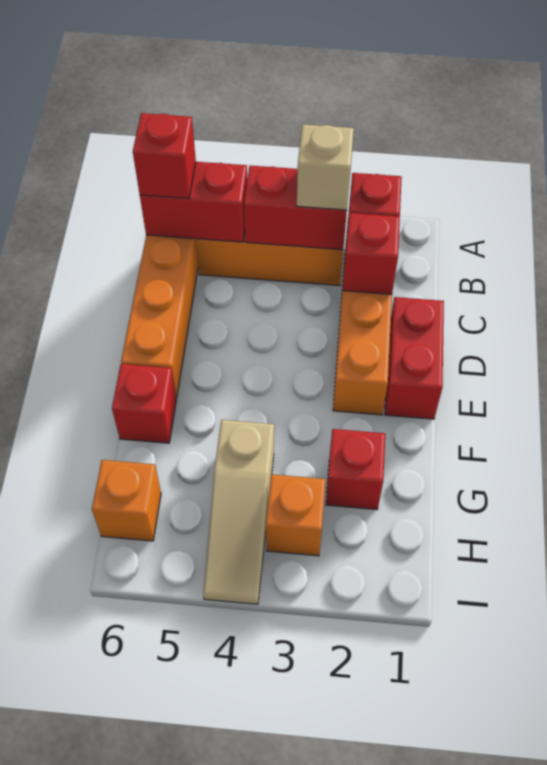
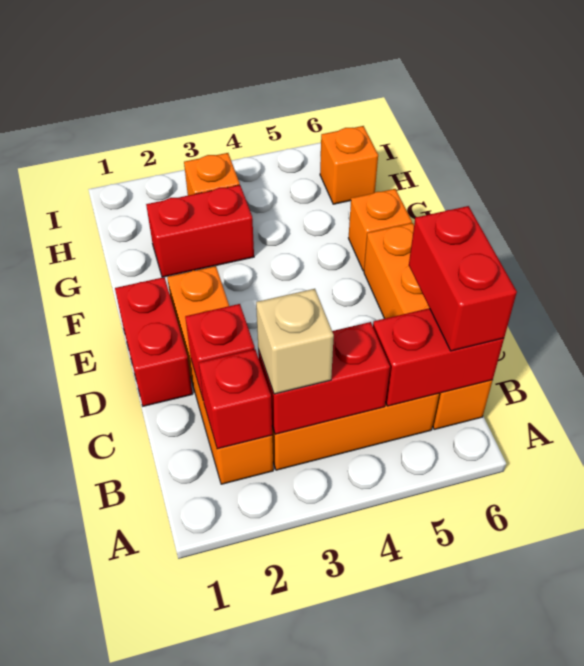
red 1x1 brick [133,113,196,199] -> red 1x2 brick [409,206,517,351]
red 1x1 brick [112,364,176,443] -> orange 1x1 brick [349,189,412,271]
red 1x1 brick [326,429,385,510] -> red 1x2 brick [146,185,254,277]
tan 1x3 slope [203,420,274,604] -> none

